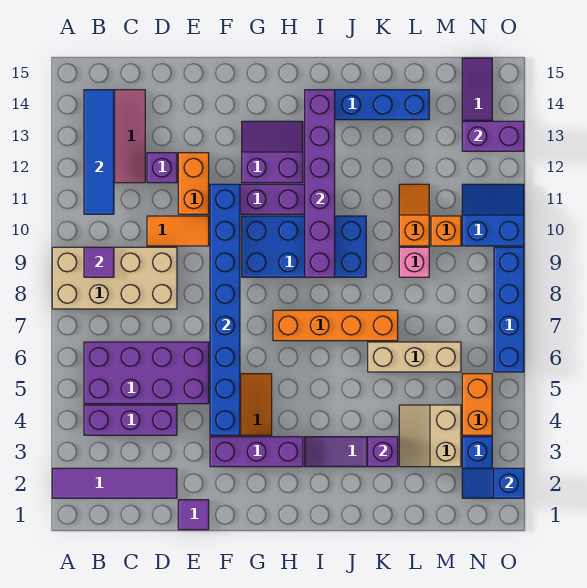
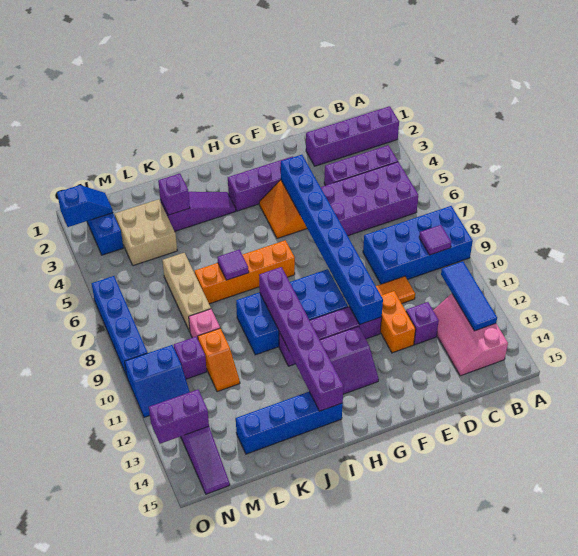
purple 1x4 tile [52,468,177,498] -> purple 1x4 brick [306,106,399,166]
tan 2x4 brick [52,247,177,309] -> blue 2x4 brick [363,206,473,284]
blue 1x4 tile [84,90,114,214] -> blue 1x3 tile [441,261,497,331]
purple 1x1 tile [178,500,209,530] -> purple 1x1 tile moved to [217,250,249,280]
tan 1x3 brick [368,342,461,372] -> tan 1x3 brick turned to [162,253,211,332]
tan 2x2 slope [399,405,461,467] -> tan 2x2 brick [115,199,177,266]
orange 1x1 brick [431,216,461,246] -> purple 1x1 brick [174,337,207,379]
orange 1x2 brick [462,374,492,435] -> none

